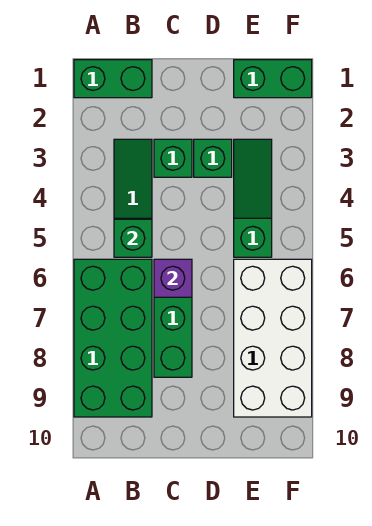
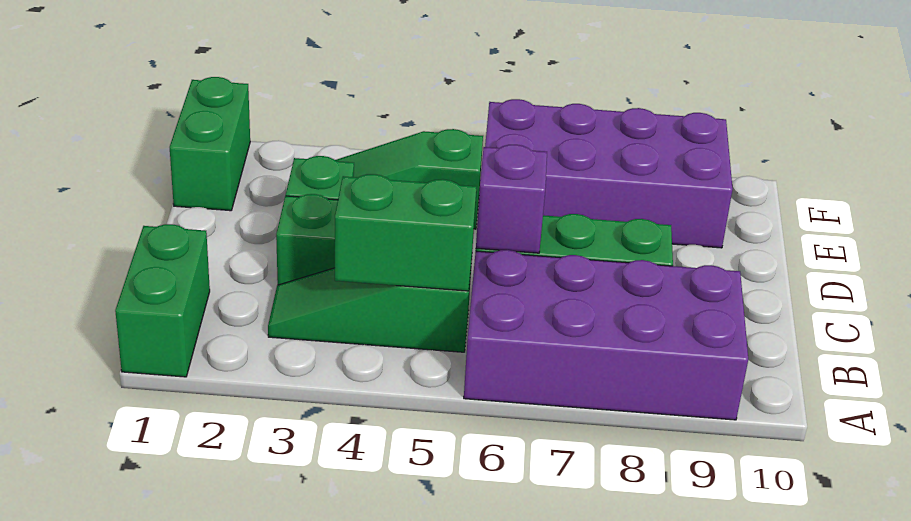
green 2x4 brick [74,259,152,417] -> purple 2x4 brick [464,250,748,420]
green 1x1 brick [114,219,152,257] -> green 1x2 brick [335,174,476,291]
white 2x4 brick [234,259,312,417] -> purple 2x4 brick [485,99,733,248]

